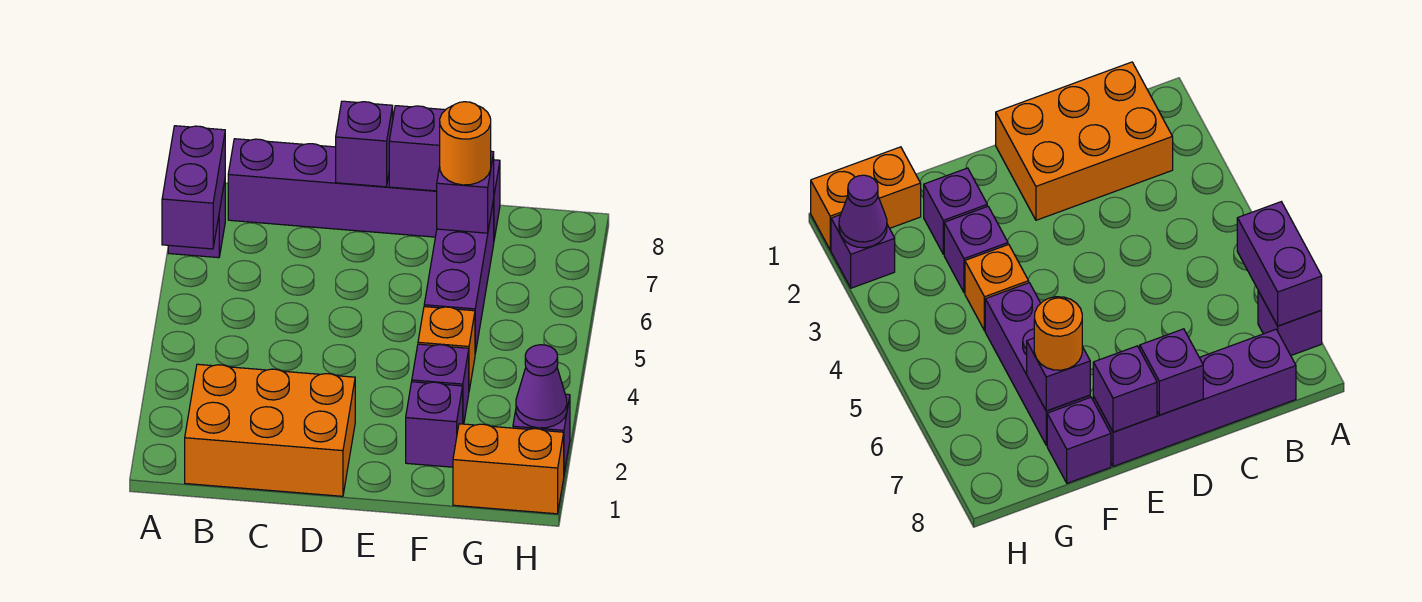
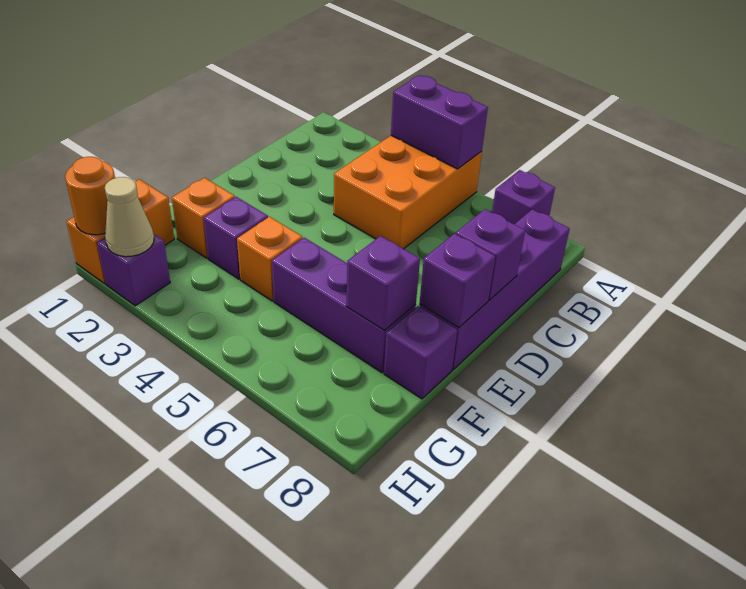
purple 1x2 brick [162,126,225,249] -> purple 1x2 brick moved to [391,75,488,169]
orange 2x3 brick [185,364,355,496] -> orange 2x3 brick moved to [334,136,482,249]
purple 1x1 brick [406,382,463,467] -> orange 1x1 brick [172,178,235,258]
orange 1x1 round brick [440,102,491,185] -> orange 1x1 round brick moved to [65,157,115,235]
purple 1x1 cone [516,345,567,428] -> tan 1x1 cone [105,177,154,257]

